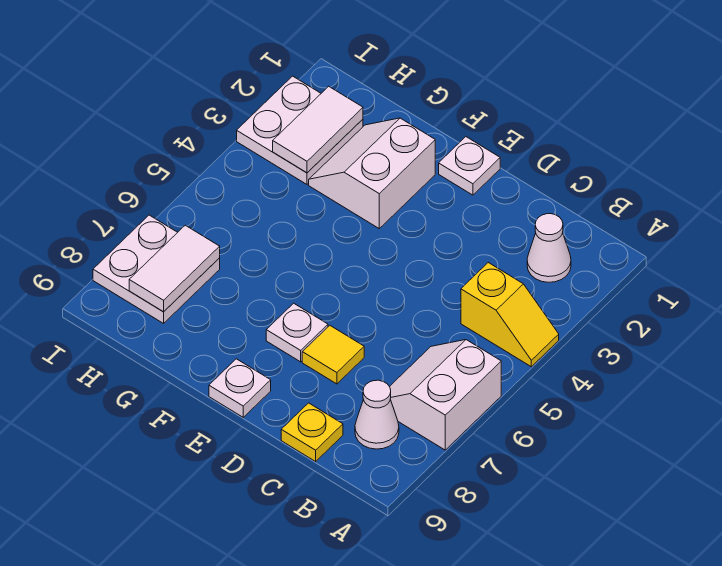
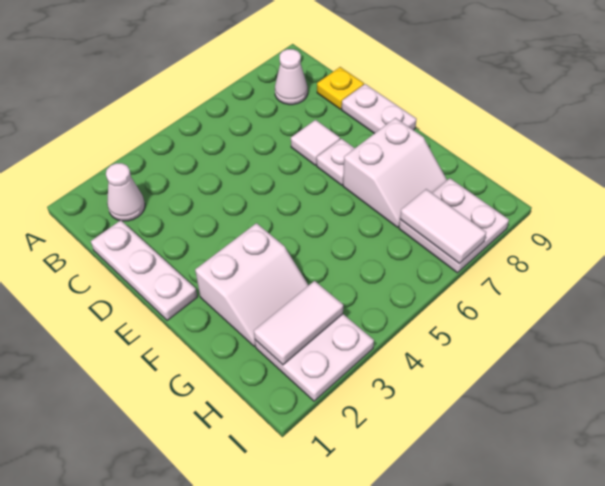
yellow 1x2 slope [461,263,559,367] -> none
white 2x2 slope [390,340,501,450] -> white 2x2 slope moved to [343,118,447,227]
yellow 1x1 tile [302,326,364,384] -> white 1x1 tile [291,120,340,165]
white 1x1 plate [439,137,500,195] -> white 1x3 plate [91,220,197,321]
white 1x1 plate [209,359,271,417] -> white 1x2 plate [342,84,416,134]
white 1x2 tile [129,225,220,312] -> white 1x2 tile turned to [400,189,486,264]

